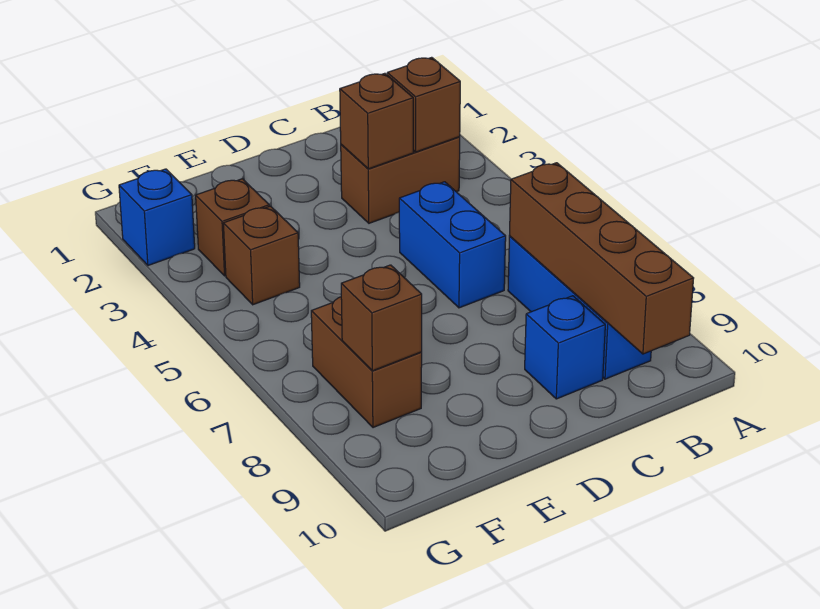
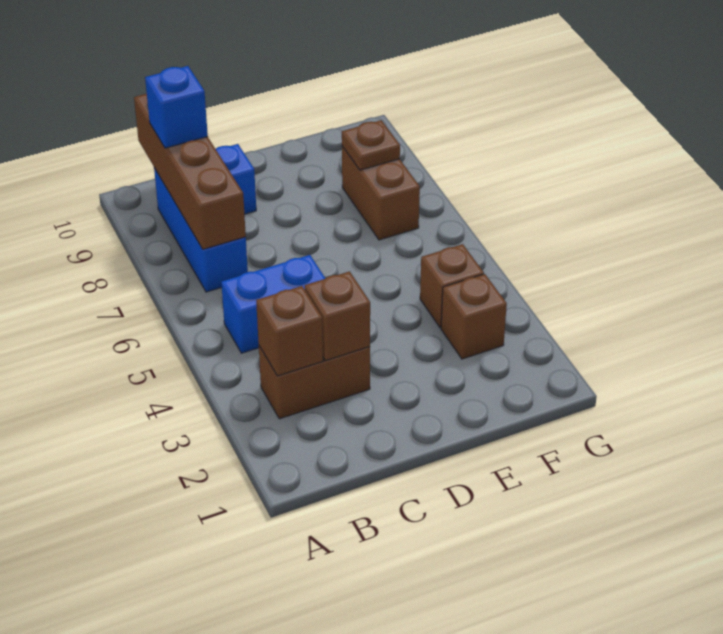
blue 1x2 brick [399,182,506,308] -> blue 1x2 brick turned to [221,255,325,353]
brown 1x1 brick [341,265,422,371] -> brown 1x1 plate [342,120,400,170]
blue 1x1 brick [119,169,195,266] -> blue 1x1 brick moved to [145,66,208,148]

